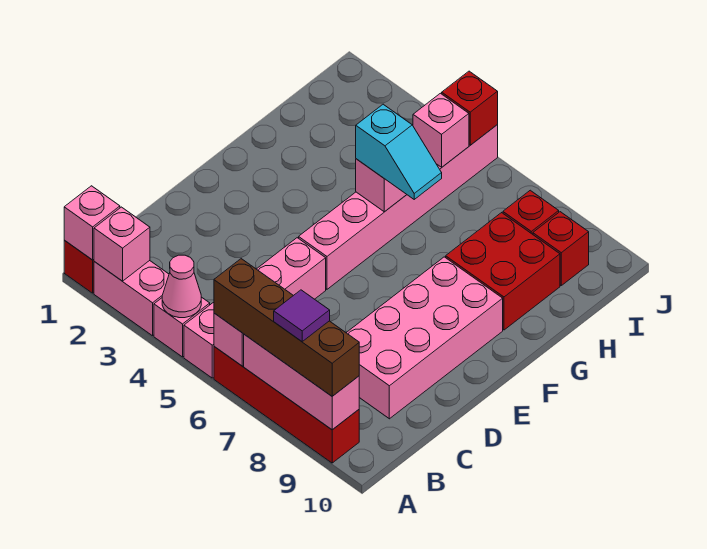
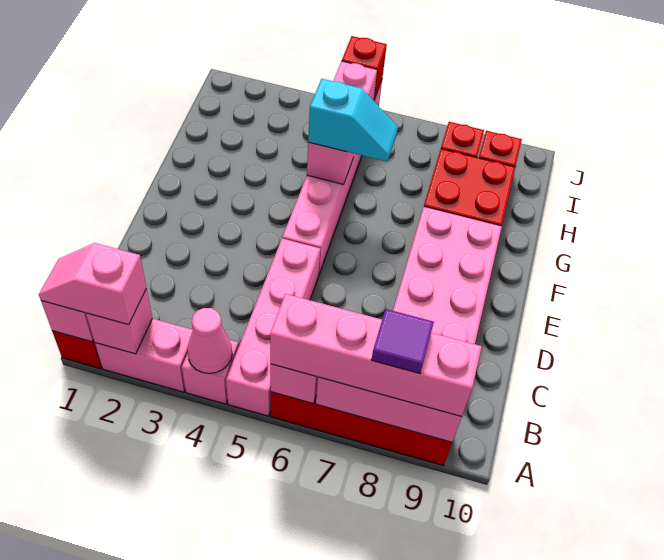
none -> pink 1x2 slope [39,243,146,325]
brown 1x4 brick [214,259,359,396] -> pink 1x4 brick [270,294,482,417]

